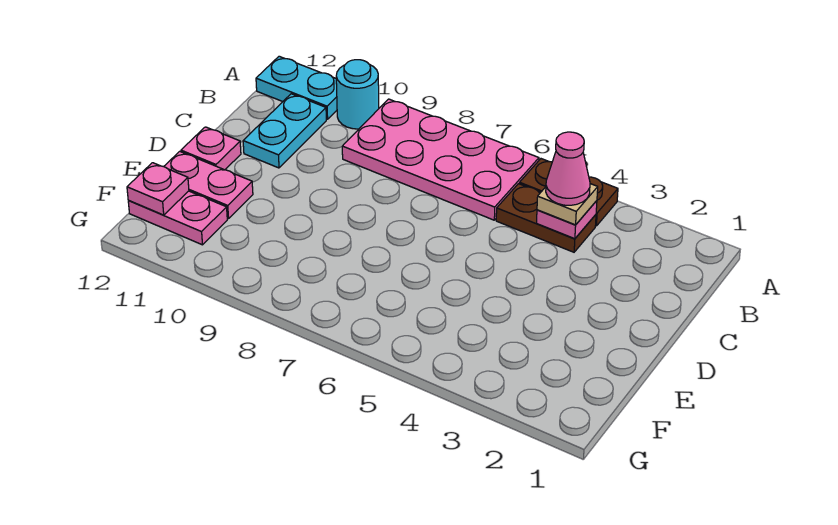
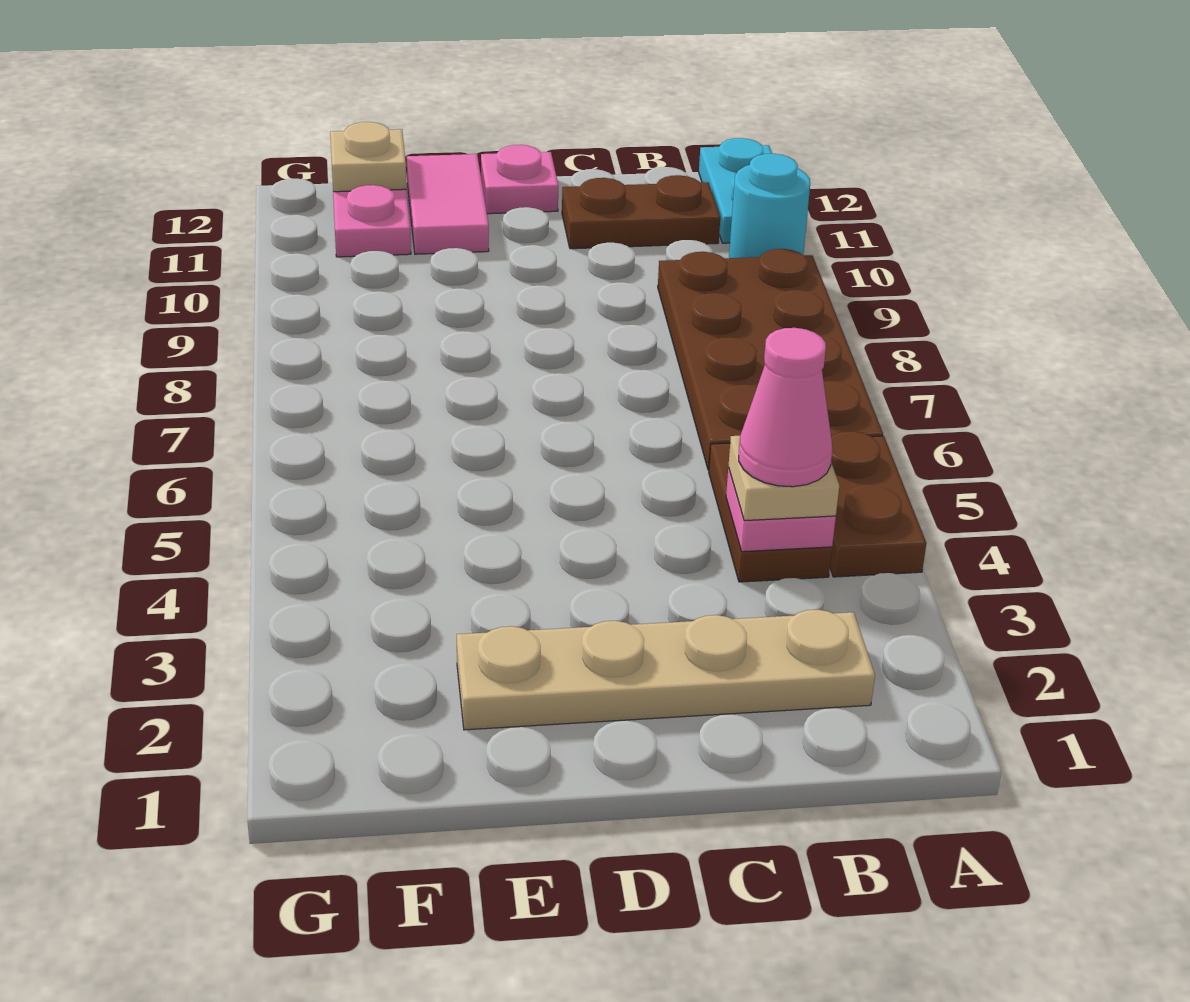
pink 2x4 plate [342,99,539,220] -> brown 2x4 plate [658,249,883,470]
none -> tan 1x4 plate [457,610,875,730]
cyan 1x2 plate [243,94,326,168] -> brown 1x2 plate [562,175,720,249]
pink 1x2 plate [164,151,253,219] -> pink 1x2 tile [407,154,489,254]
pink 1x1 plate [127,163,189,215] -> tan 1x1 plate [330,122,406,192]

